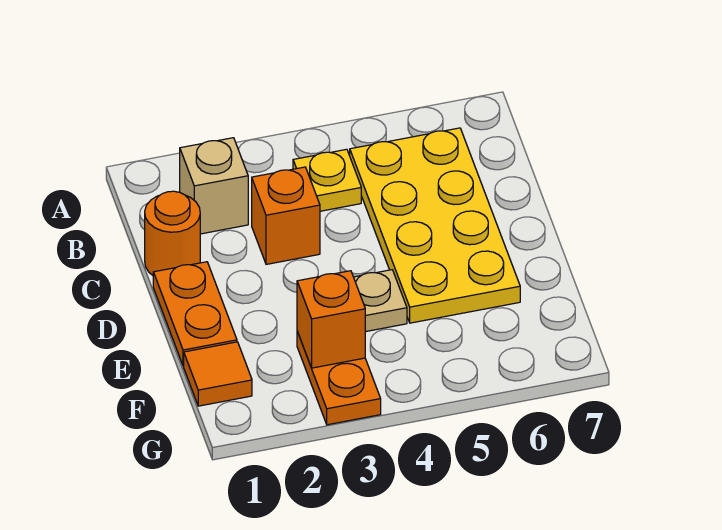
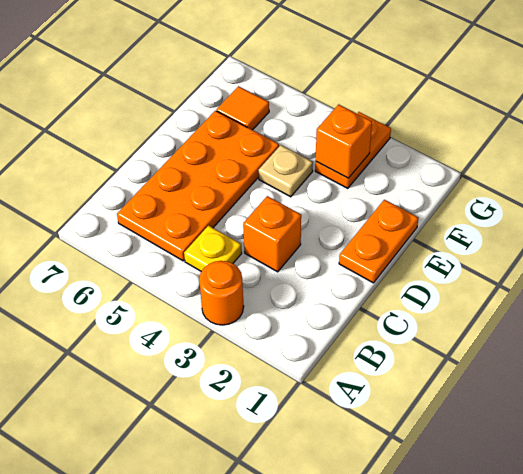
tan 1x1 brick [180,138,248,234] -> none
yellow 2x4 plate [350,128,520,323] -> orange 2x4 plate [117,111,279,261]
orange 1x1 round brick [145,191,200,275] -> orange 1x1 round brick moved to [199,261,244,325]
orange 1x1 tile [184,342,252,406] -> orange 1x1 tile moved to [216,86,269,130]

